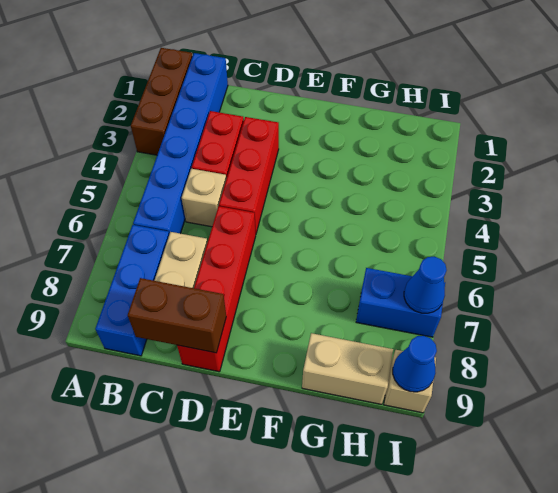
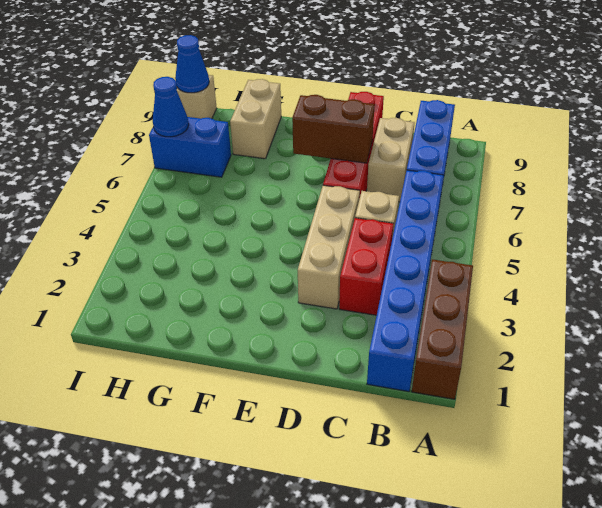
brown 1x2 brick [128,278,226,353] -> brown 1x2 brick moved to [292,95,375,163]
red 1x3 brick [219,117,279,233] -> tan 1x3 brick [298,185,360,309]
tan 1x2 brick [302,333,393,404] -> tan 1x2 brick turned to [230,79,281,159]

